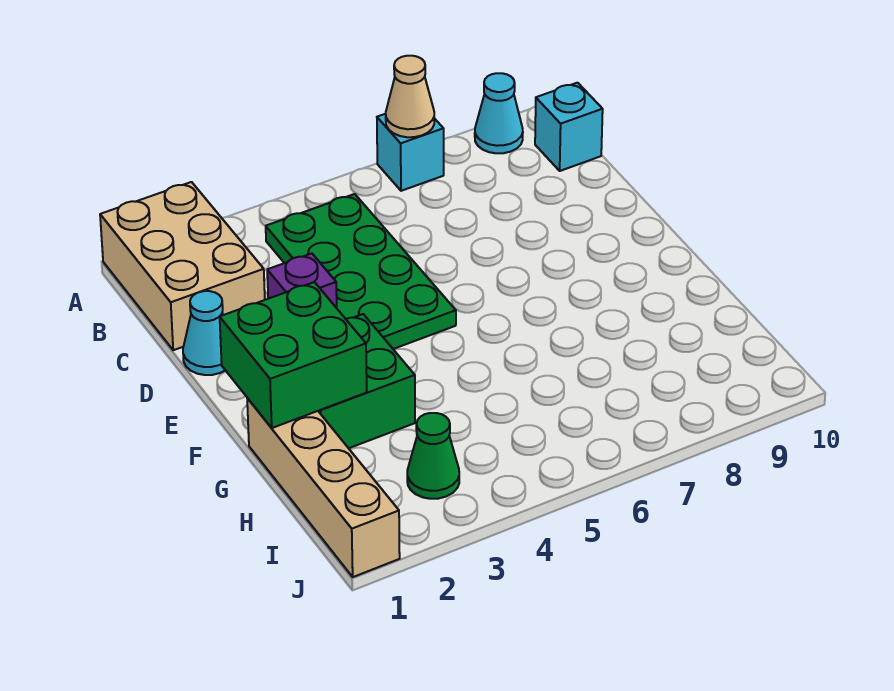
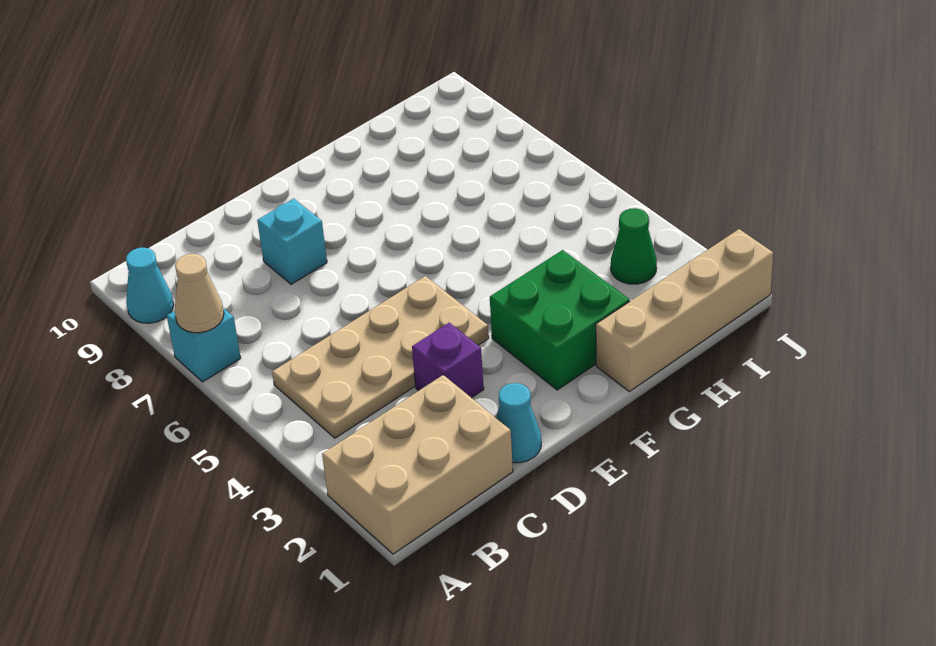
green 2x4 plate [266,194,456,349] -> tan 2x4 plate [272,276,489,438]
cyan 1x1 brick [535,83,603,171] -> cyan 1x1 brick moved to [257,199,327,284]
green 2x2 brick [220,282,367,428] -> none

